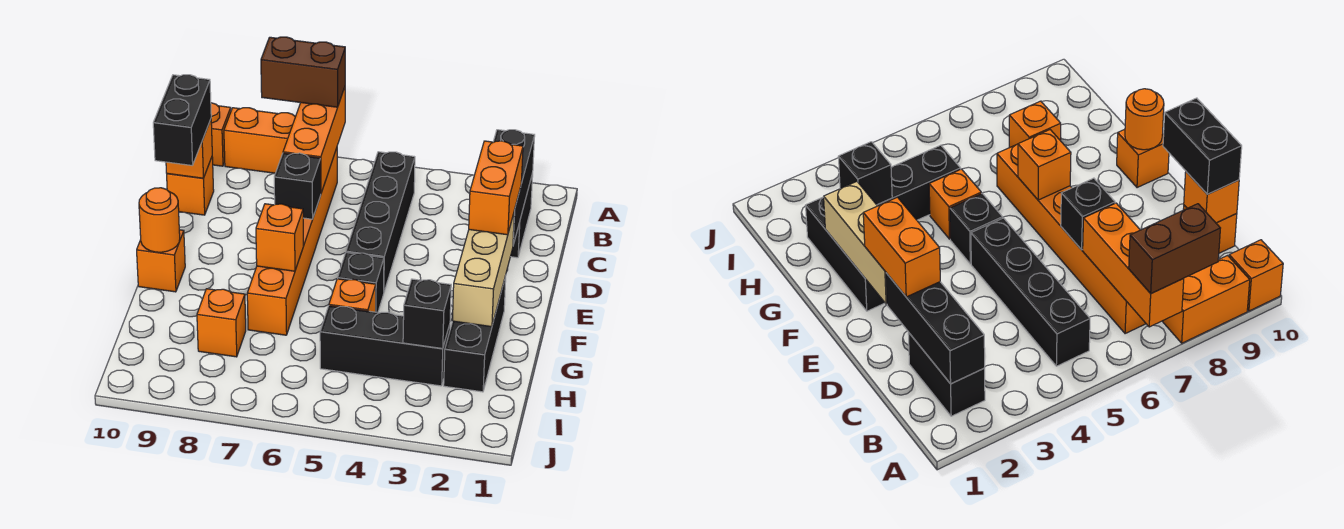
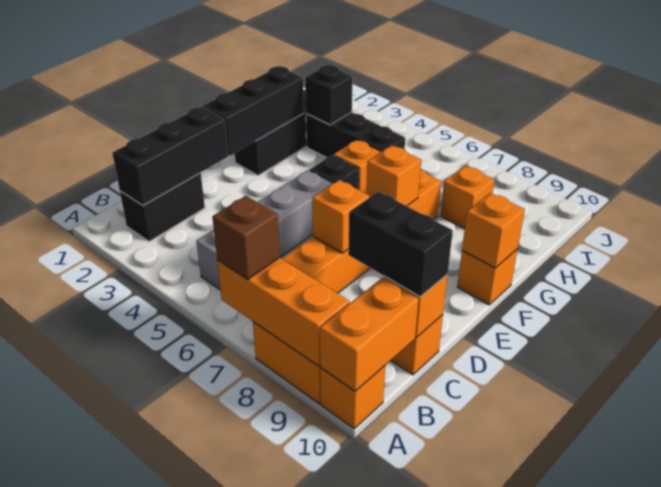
orange 1x3 brick [283,87,345,193] -> orange 1x3 brick turned to [217,258,350,366]
brown 1x2 brick [261,37,345,107] -> brown 1x1 brick [212,196,280,279]
black 1x4 brick [346,152,415,291] -> grey 1x4 brick [196,171,332,290]
black 1x2 brick [153,75,211,165] -> black 1x2 brick turned to [348,192,453,297]
orange 1x2 brick [469,141,523,235] -> orange 1x2 brick moved to [320,278,419,391]
black 1x1 brick [274,153,321,219] -> orange 1x1 brick [312,180,369,253]
tan 1x3 brick [453,214,514,327] -> black 1x3 brick [202,66,304,156]
orange 1x1 round brick [139,188,180,252] -> orange 1x1 brick [462,193,525,268]

